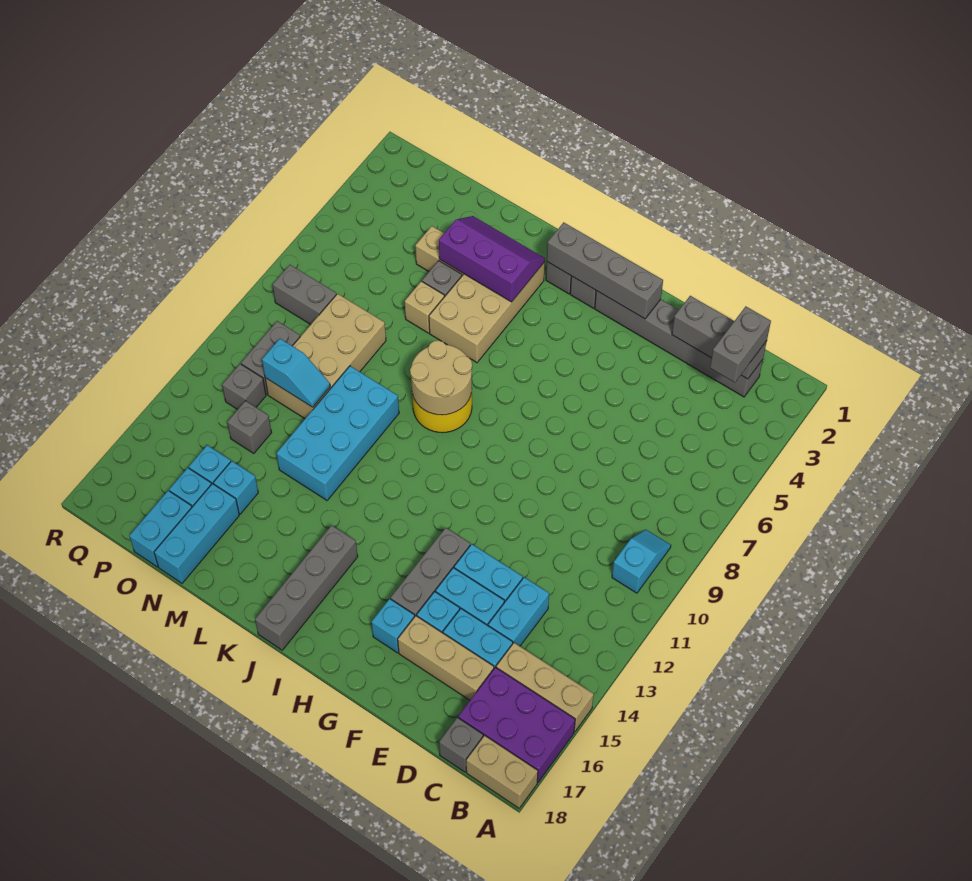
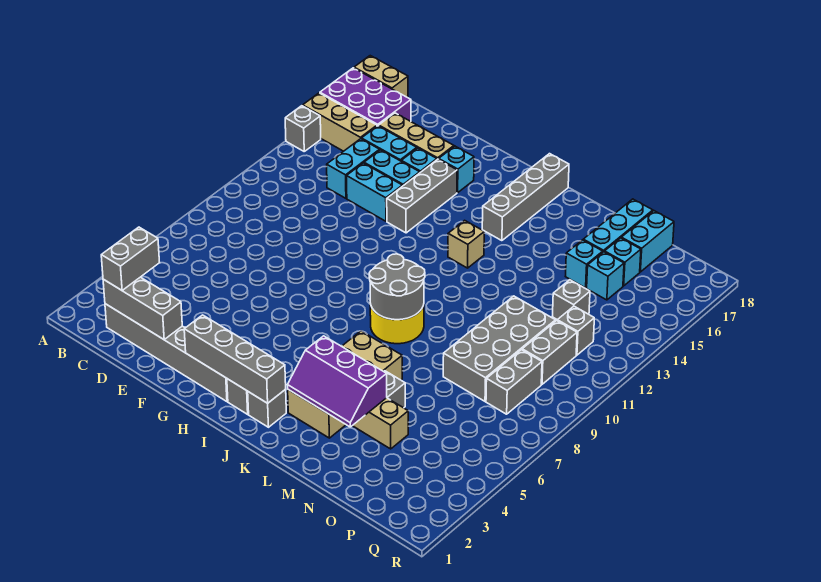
cyan 1x2 slope [612,530,671,593] -> none
grey 1x1 brick [439,718,483,772] -> grey 1x1 brick moved to [285,106,321,151]
tan 2x2 round brick [410,340,472,415] -> grey 2x2 round brick [369,254,425,320]
cyan 2x4 brick [276,366,399,500] -> none
tan 1x1 brick [405,281,444,333] -> tan 1x1 brick moved to [448,220,484,268]
tan 2x4 brick [265,294,386,418] -> grey 2x4 brick [443,296,556,401]
cyan 1x2 slope [262,339,330,407] -> none
grey 1x2 brick [273,265,337,325] -> grey 1x2 brick turned to [486,350,542,414]

